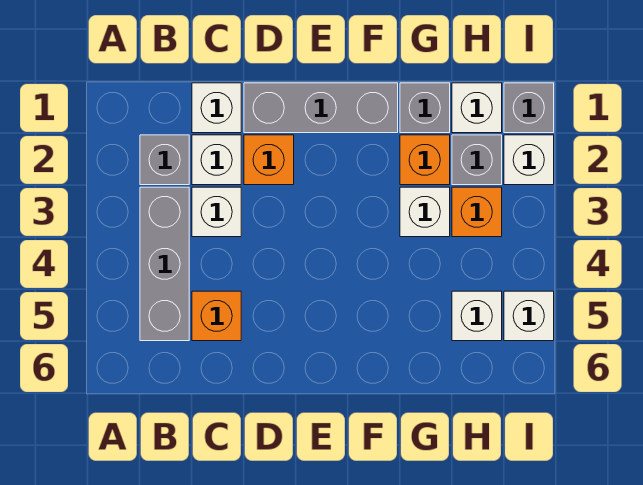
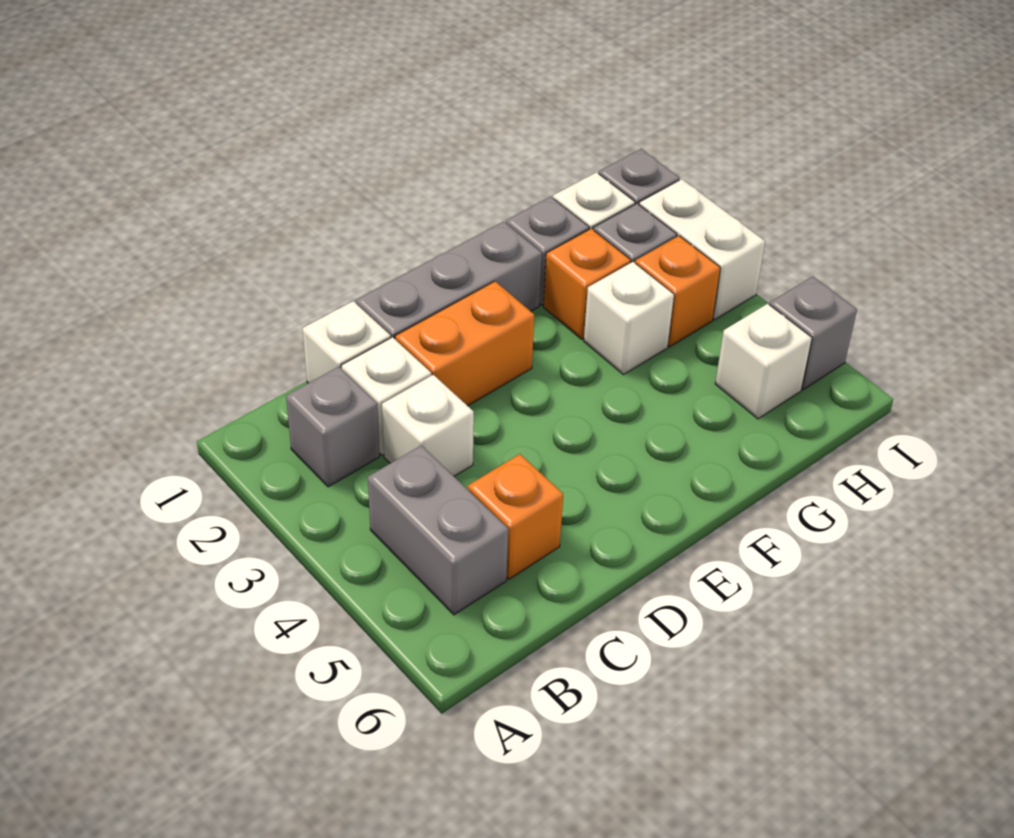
grey 1x3 brick [140,187,189,341] -> grey 1x2 brick [368,446,508,615]
orange 1x1 brick [244,135,294,185] -> orange 1x2 brick [395,281,534,406]
white 1x1 brick [504,135,554,185] -> white 1x2 brick [639,179,765,320]
white 1x1 brick [504,291,554,341] -> grey 1x1 brick [769,276,857,390]

